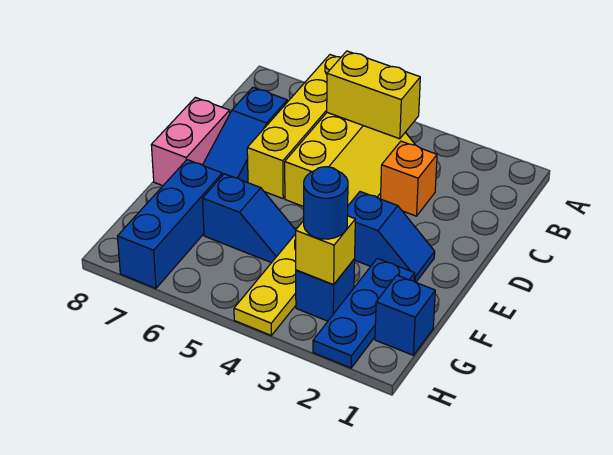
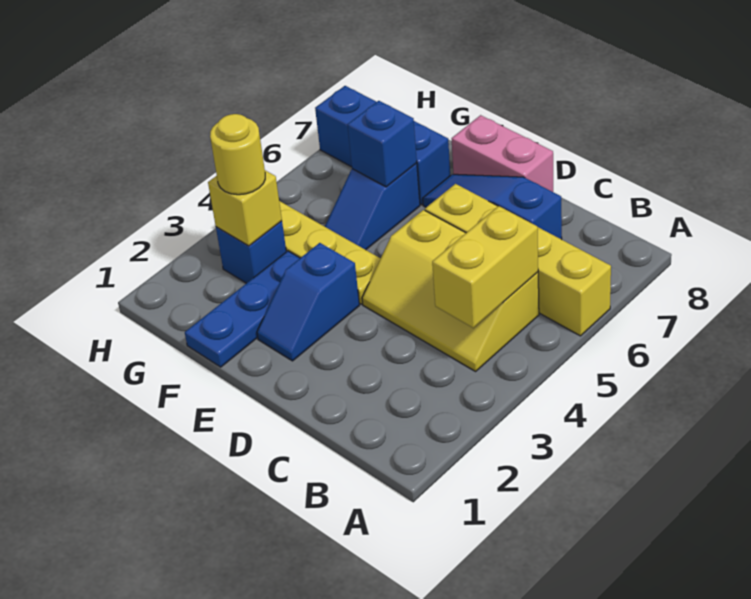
orange 1x1 brick [381,141,437,216] -> none
blue 1x3 plate [313,258,415,368] -> blue 1x3 plate turned to [185,251,300,367]
blue 1x1 brick [375,275,435,355] -> blue 1x1 brick moved to [347,101,417,187]
blue 1x1 round brick [304,167,348,239] -> yellow 1x1 round brick [210,114,265,195]

